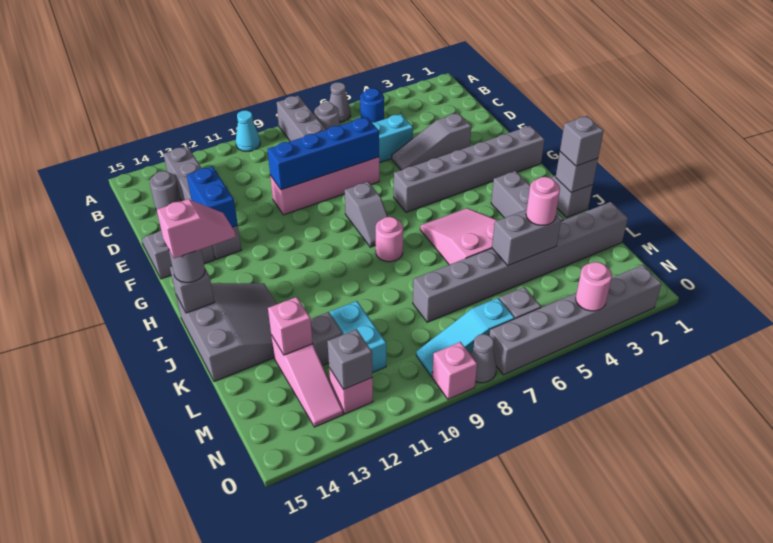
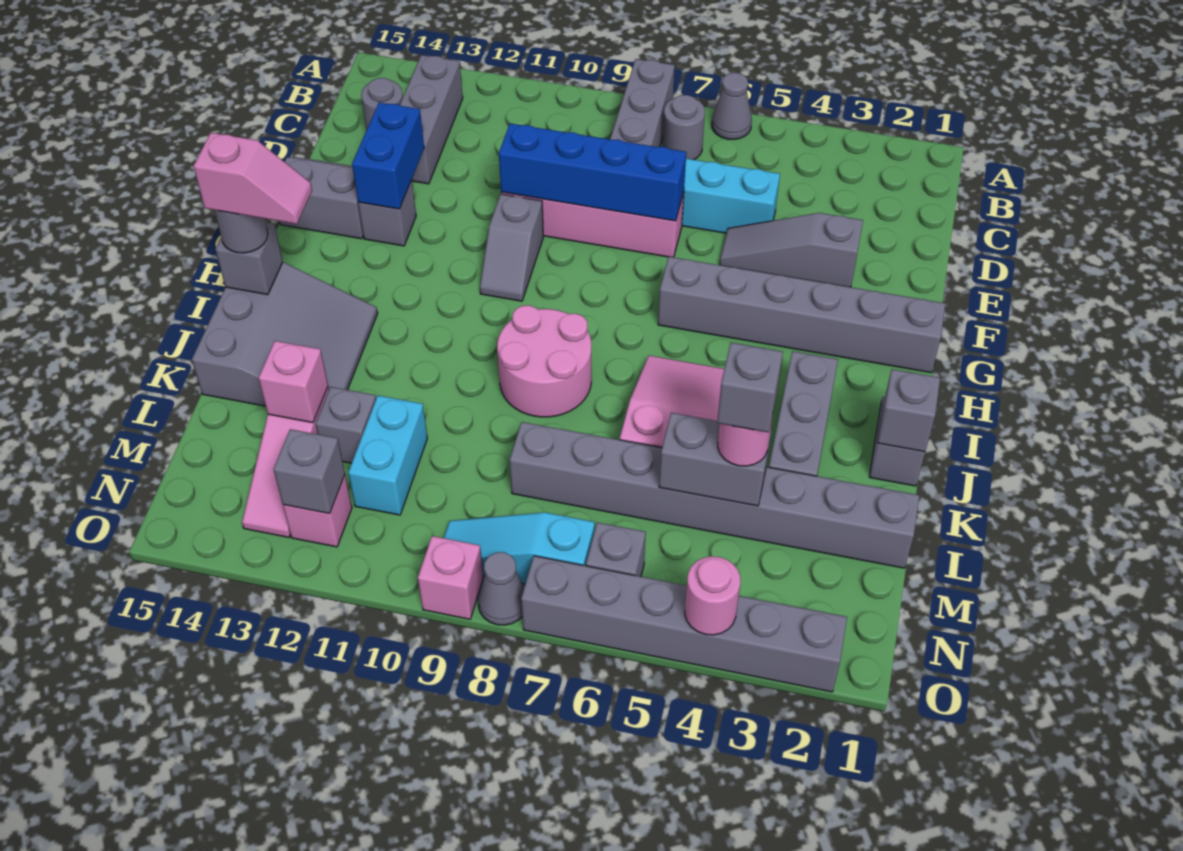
cyan 1x1 cone [236,110,260,151] -> none
blue 1x1 round brick [360,88,384,122] -> none
grey 1x2 slope [345,182,388,247] -> grey 1x2 slope moved to [480,194,543,301]
pink 1x1 round brick [376,217,403,262] -> pink 2x2 round brick [497,305,591,417]
grey 1x1 brick [560,116,604,166] -> grey 1x1 brick moved to [717,343,783,432]

